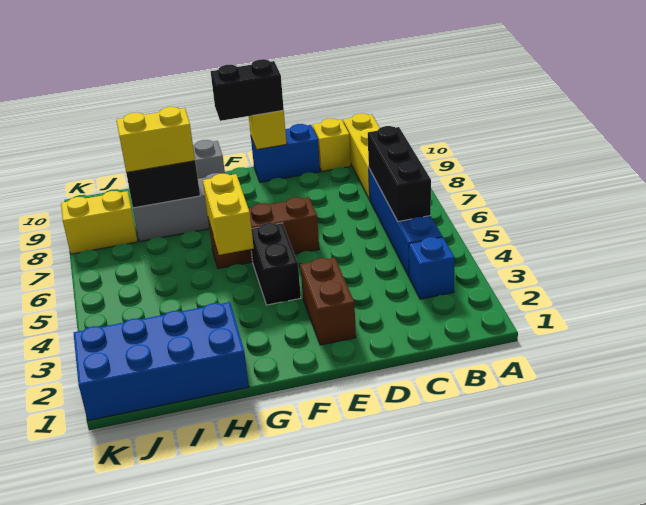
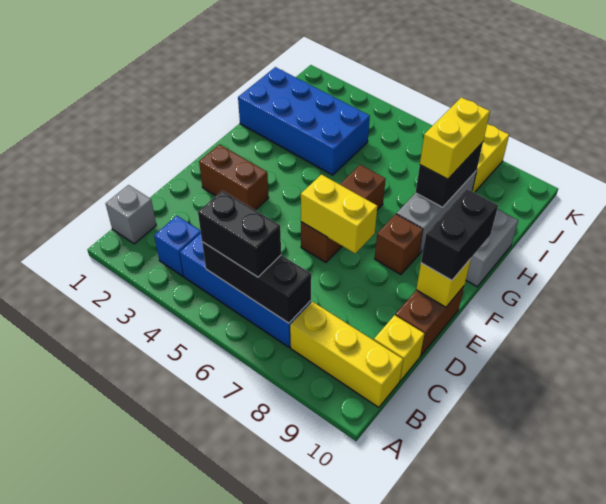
none -> grey 1x1 brick [106,185,156,244]
blue 1x2 brick [251,124,320,182] -> brown 1x2 brick [395,286,464,356]
black 1x2 brick [251,223,301,305] -> black 1x2 brick moved to [198,191,281,277]
none -> brown 1x1 brick [375,214,423,274]
yellow 1x2 brick [203,174,254,255] -> yellow 1x2 brick moved to [301,175,378,253]
blue 2x4 brick [74,302,249,421] -> blue 2x4 brick turned to [238,67,370,175]

